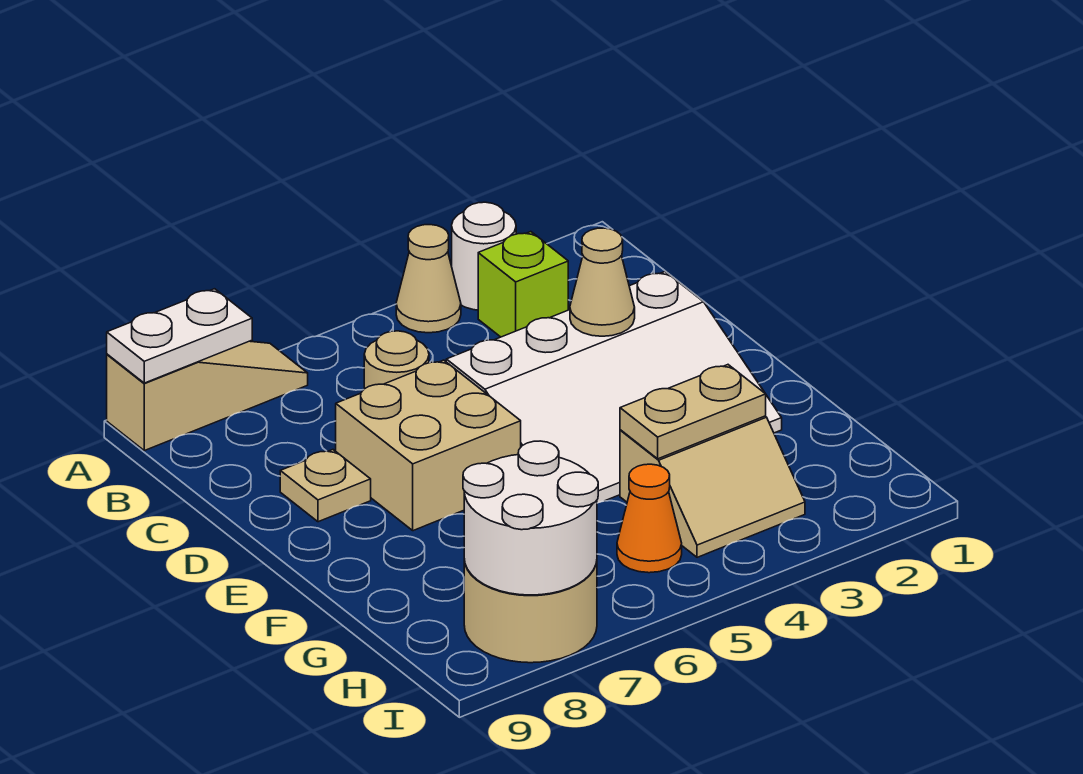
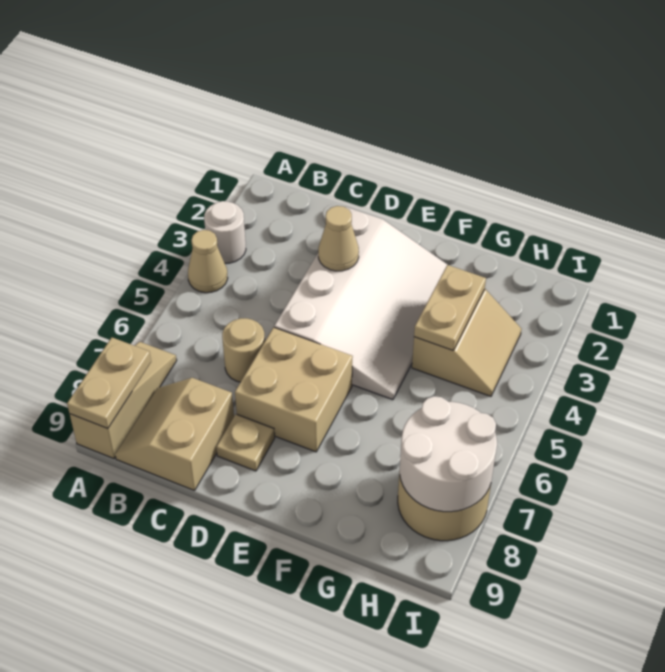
white 1x2 plate [107,289,252,383] -> tan 1x2 plate [67,338,151,429]
lime 1x1 brick [478,232,568,337] -> none
none -> tan 2x2 slope [115,378,234,491]
orange 1x1 cone [617,464,682,573] -> none

